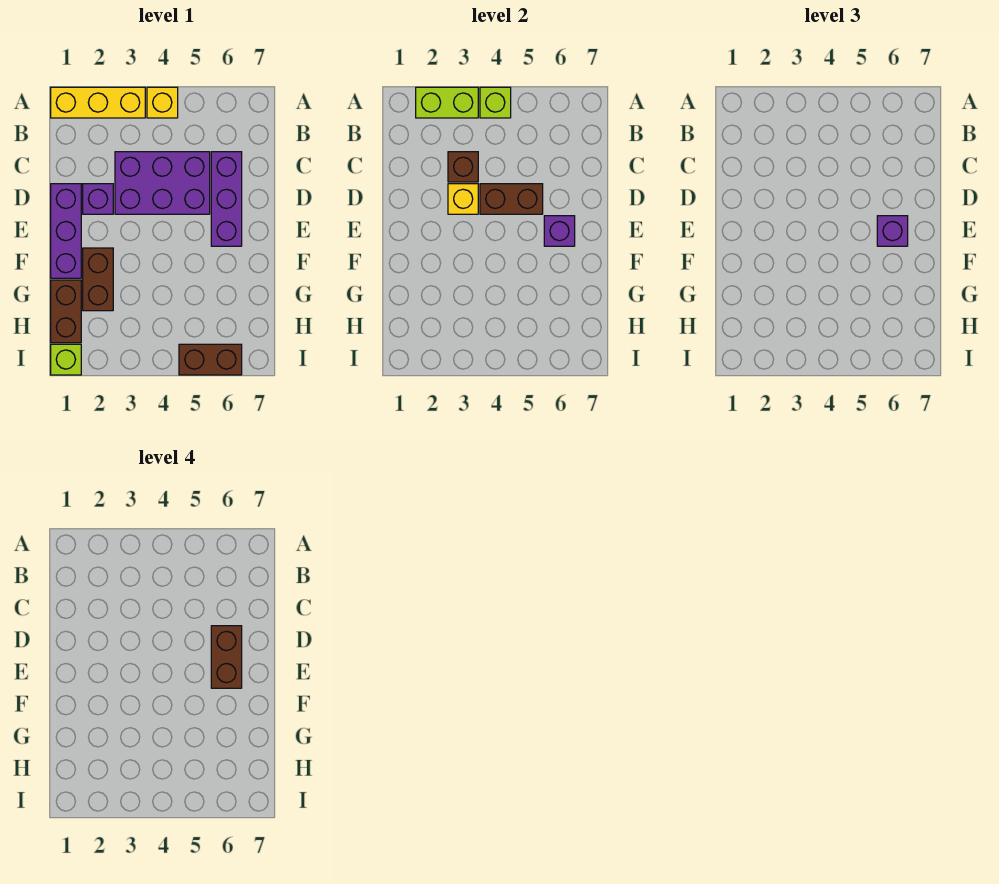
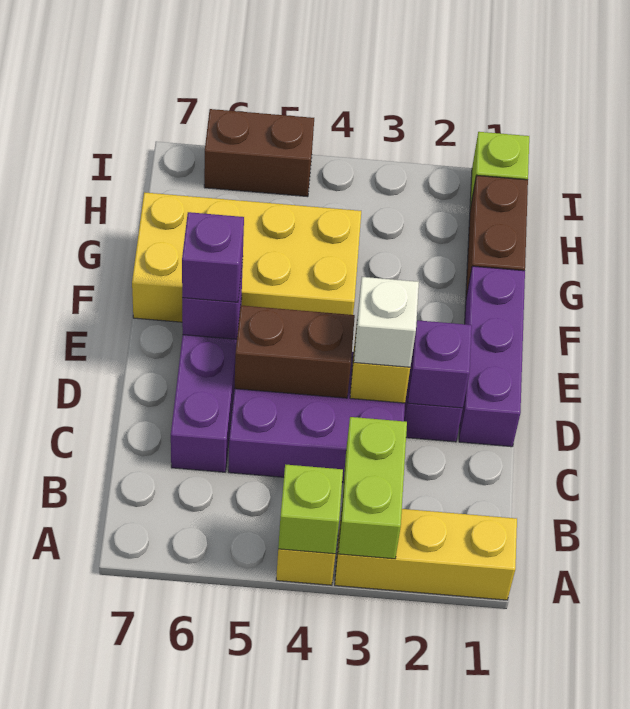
lime 1x2 brick [416,87,478,118] -> lime 1x2 brick turned to [338,417,407,559]
brown 1x1 brick [448,152,478,182] -> none
none -> purple 1x1 brick [408,320,472,408]
none -> white 1x1 brick [354,277,419,367]
brown 1x2 brick [211,626,242,688] -> none
brown 1x2 brick [83,248,113,311] -> none
none -> yellow 2x4 brick [132,192,361,322]

